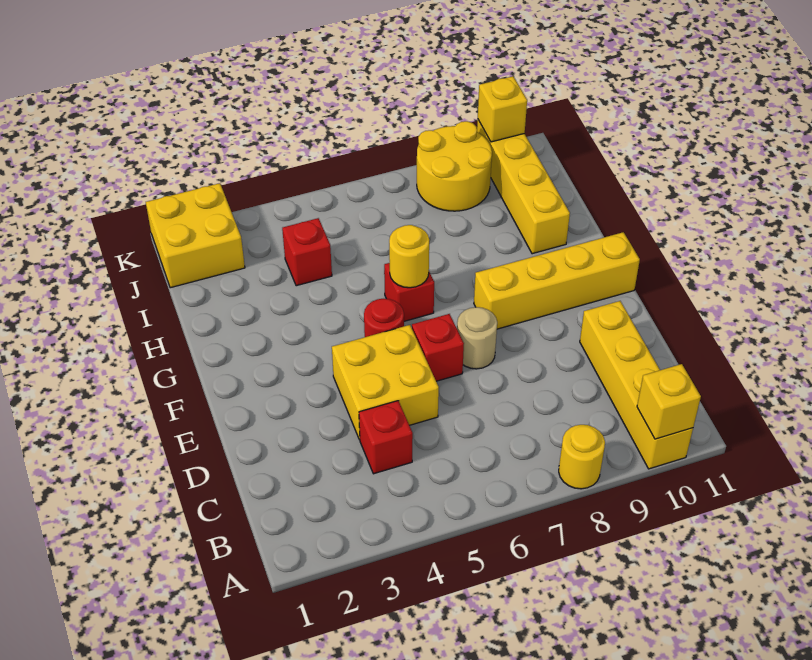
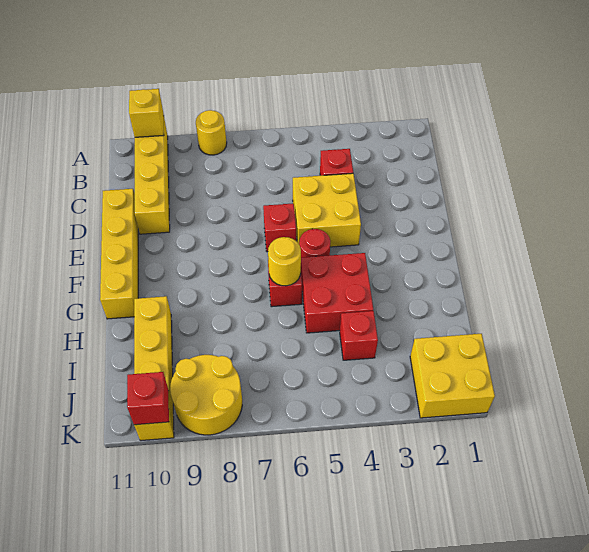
tan 1x1 round brick [457,307,497,369] -> none
yellow 1x4 brick [474,232,640,329] -> yellow 1x4 brick turned to [100,189,138,319]
none -> red 2x2 brick [301,253,373,333]
yellow 1x1 brick [478,76,527,142] -> red 1x1 brick [127,372,169,425]

